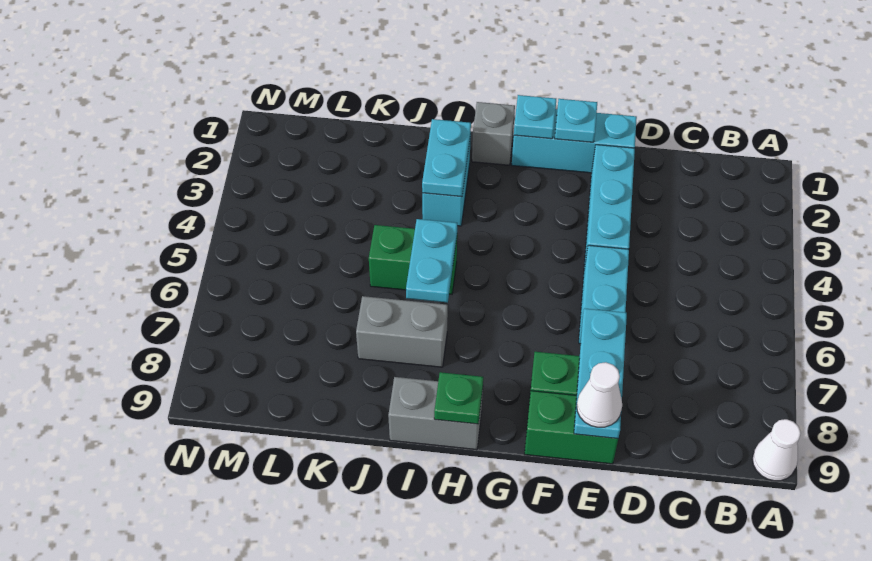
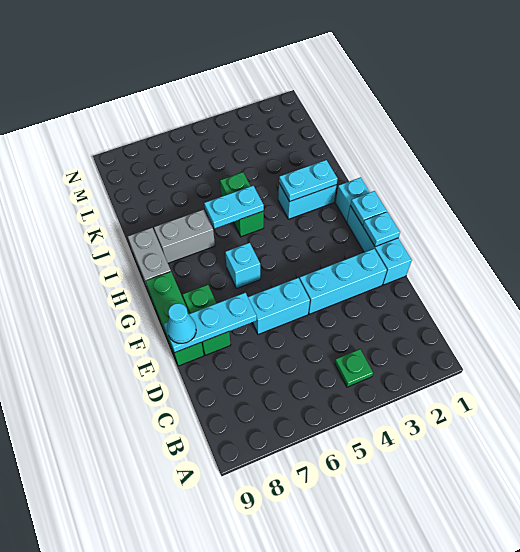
white 1x1 cone [752,419,801,481] -> none
green 1x2 brick [525,391,618,464] -> green 1x3 brick [146,272,204,366]
white 1x1 cone [577,362,622,427] -> cyan 1x1 cone [167,303,196,344]
none -> cyan 1x1 brick [225,243,260,289]
grey 1x1 brick [472,102,515,165] -> cyan 1x1 brick [335,177,370,222]
green 1x1 plate [434,372,483,424] -> green 1x1 plate moved to [335,349,373,387]
grey 1x2 brick [356,296,448,367] -> grey 1x2 brick turned to [154,210,215,263]

